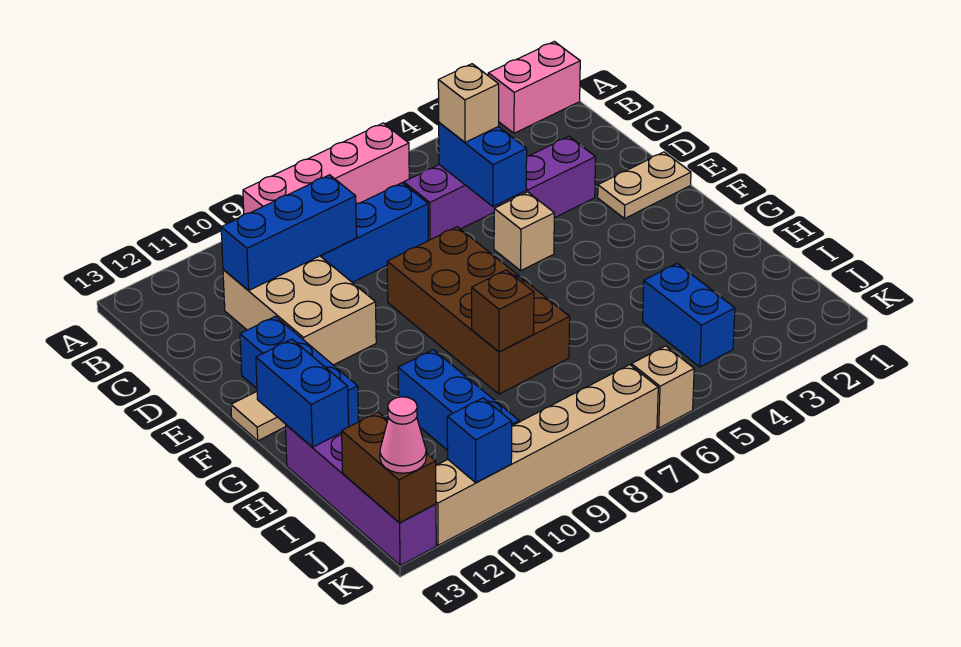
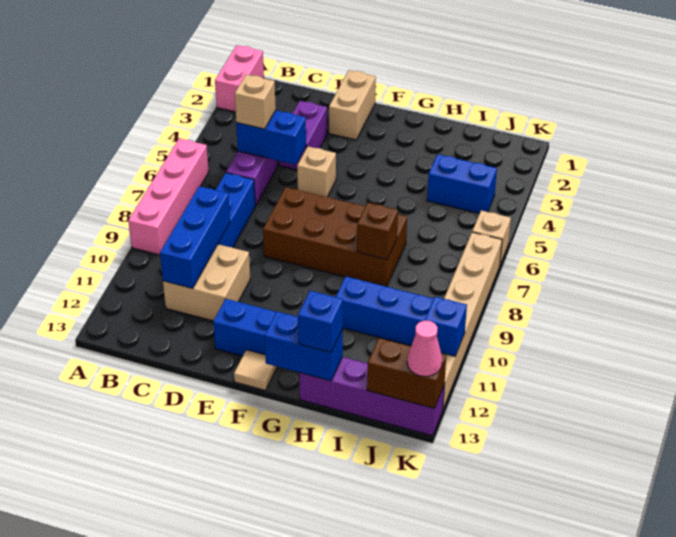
tan 2x3 brick [223,256,376,365] -> tan 2x2 brick [163,244,250,321]
tan 1x2 plate [598,152,691,219] -> tan 1x2 brick [329,70,376,140]
none -> blue 1x1 brick [298,291,343,352]

